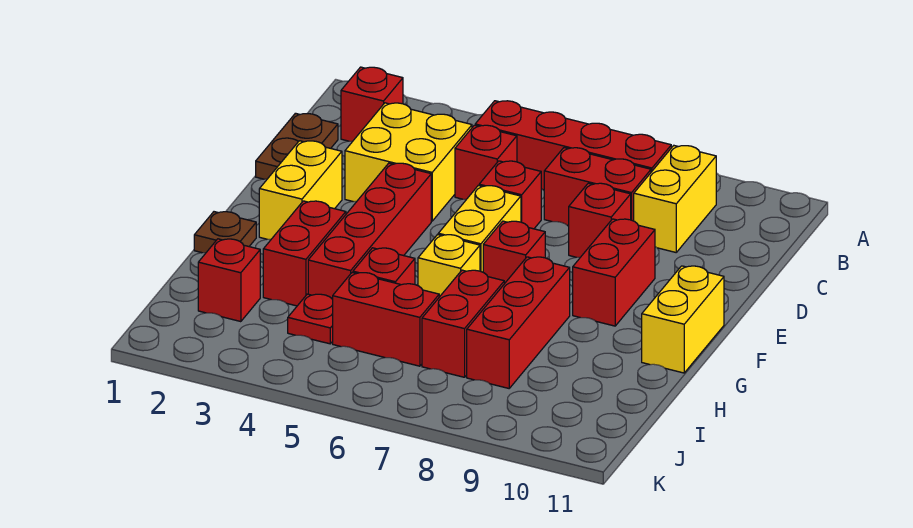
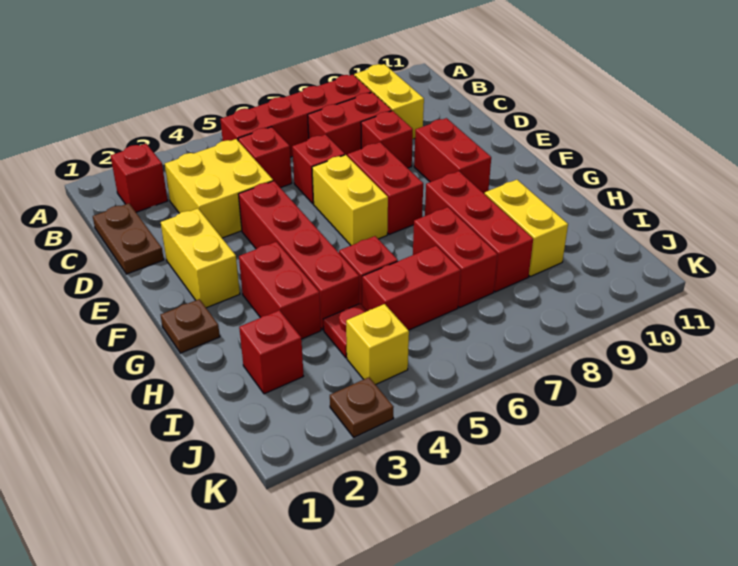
red 1x1 brick [483,221,545,284] -> red 1x2 brick [347,142,423,235]
yellow 1x2 brick [642,266,724,373] -> yellow 1x2 brick moved to [485,180,568,276]
yellow 1x1 brick [418,235,480,297] -> yellow 1x1 brick moved to [346,304,409,385]
none -> brown 1x1 plate [330,377,393,437]

